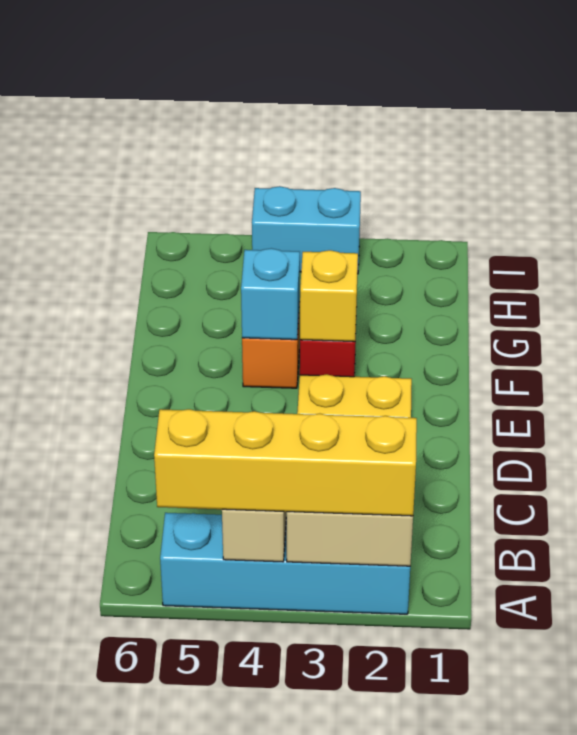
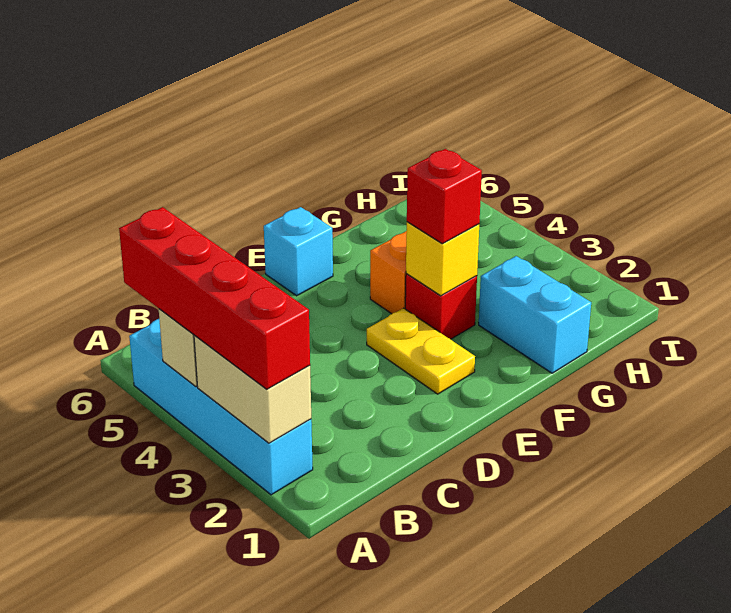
yellow 1x4 brick [154,409,417,516] -> red 1x4 brick [119,207,310,389]
none -> red 1x1 brick [407,149,482,244]
cyan 1x1 brick [241,248,300,340] -> cyan 1x1 brick moved to [264,207,333,296]
cyan 1x2 brick [252,186,361,274] -> cyan 1x2 brick moved to [479,256,591,373]

